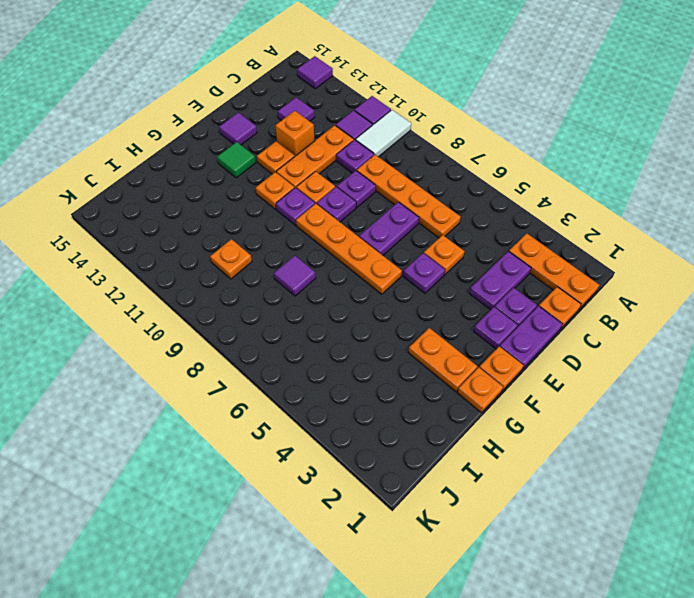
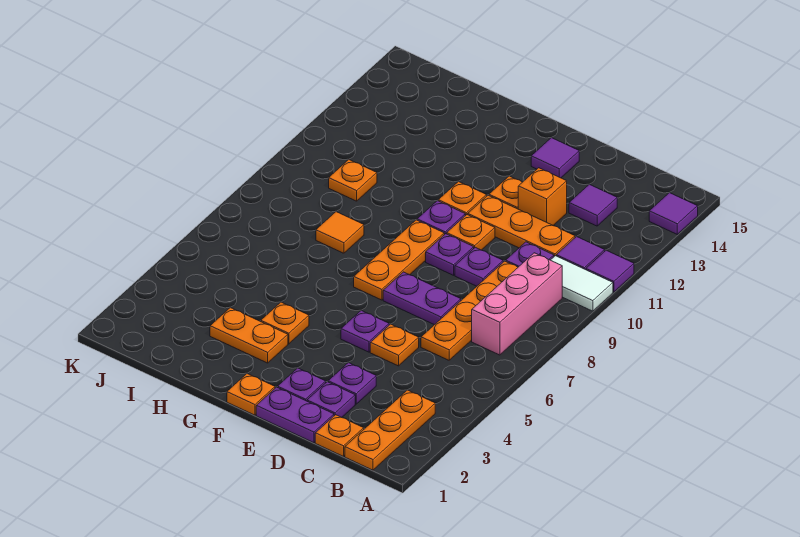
none -> pink 1x3 brick [472,253,562,355]
purple 1x2 plate [469,251,531,310] -> purple 1x1 plate [328,363,376,404]
orange 1x4 plate [296,204,402,294] -> orange 1x3 plate [354,220,444,300]
green 1x1 tile [217,142,256,178] -> none
orange 1x1 plate [458,367,503,413] -> orange 1x1 plate moved to [261,302,309,344]
orange 1x2 plate [408,328,477,392] -> orange 1x2 plate turned to [210,308,288,363]
purple 1x1 tile [274,256,316,296] -> orange 1x1 tile [316,212,364,253]

